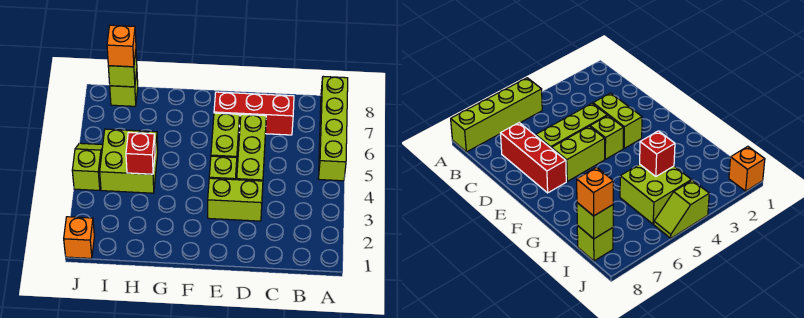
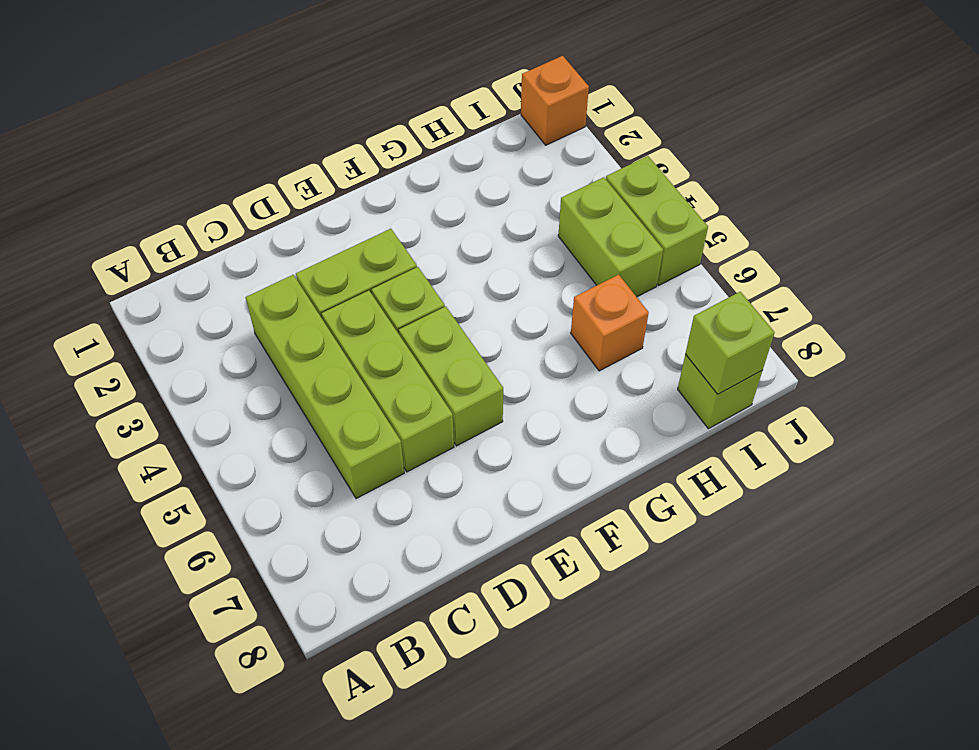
lime 1x4 brick [318,76,348,181] -> lime 1x4 brick moved to [245,275,404,499]
red 1x3 brick [214,92,294,135] -> none
lime 2x2 brick [100,129,158,193] -> lime 1x2 brick [558,177,663,297]
red 1x1 brick [126,133,155,174] -> none
orange 1x1 brick [107,25,136,67] -> orange 1x1 brick moved to [571,274,649,371]
lime 1x2 slope [72,143,103,190] -> lime 1x2 brick [606,156,708,285]

